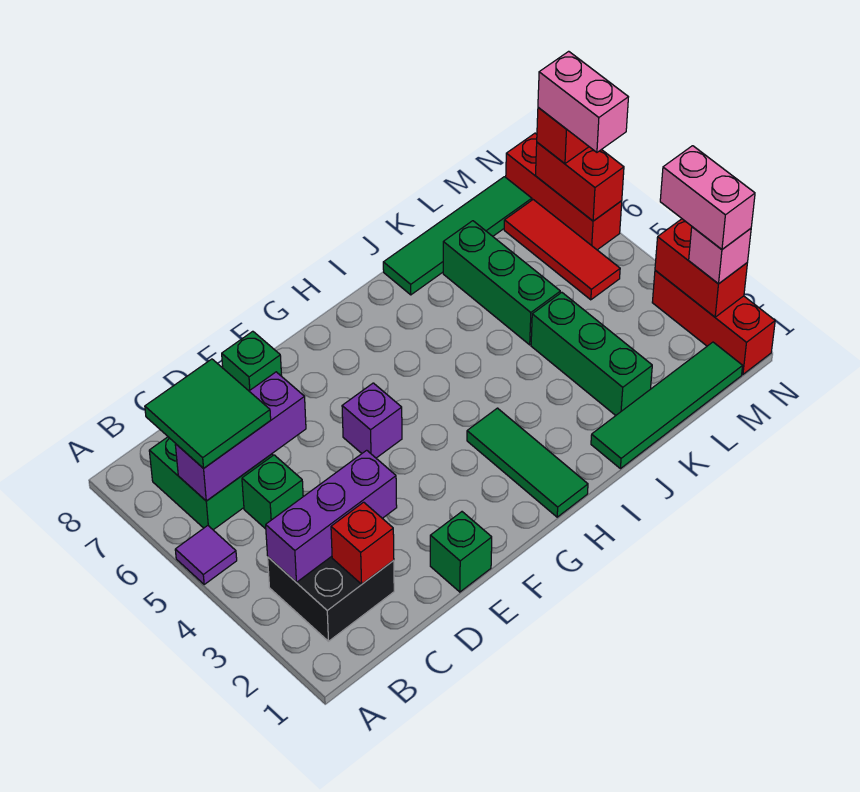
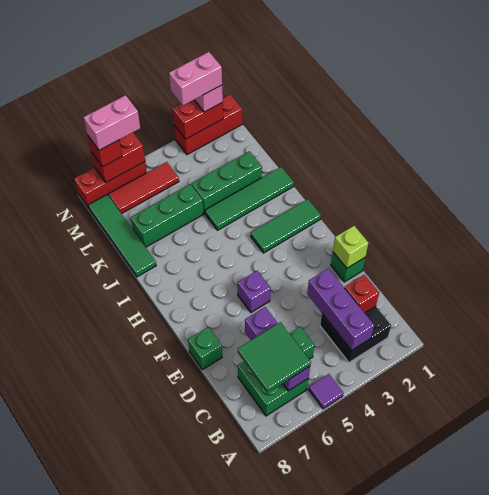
none -> lime 1x1 brick [333,226,368,268]
green 1x4 tile [591,342,743,469] -> green 1x4 tile turned to [205,167,294,230]

